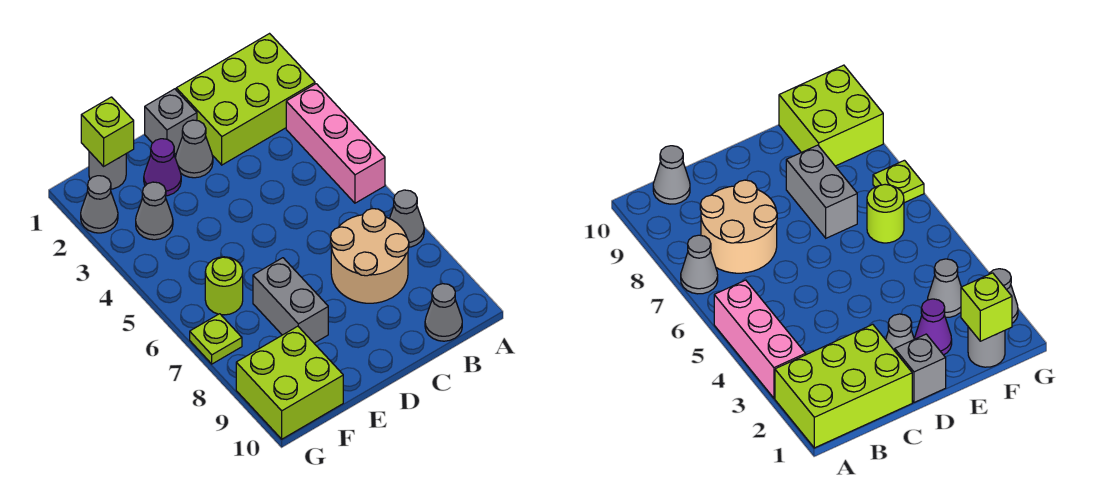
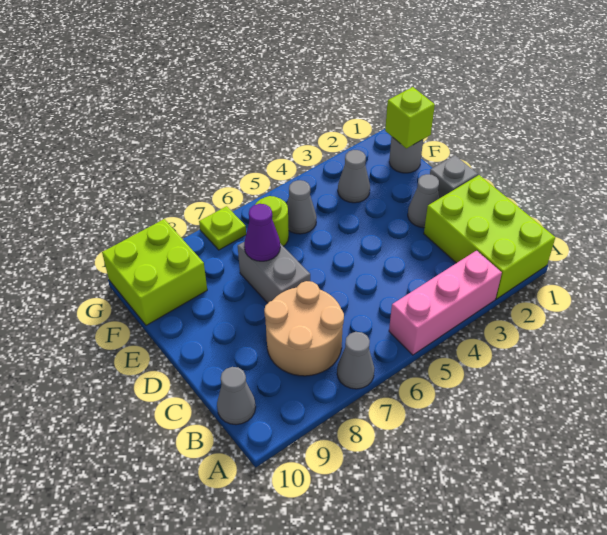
purple 1x1 cone [144,139,181,196] -> purple 1x1 cone moved to [244,204,280,261]
grey 1x2 brick [253,258,328,343] -> grey 1x2 brick turned to [238,242,310,303]
grey 1x1 cone [81,176,118,233] -> grey 1x1 cone moved to [287,180,317,234]

